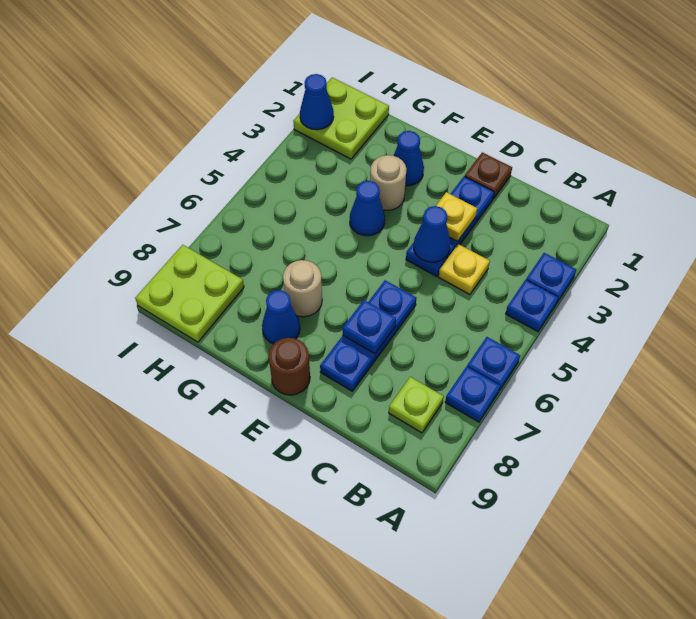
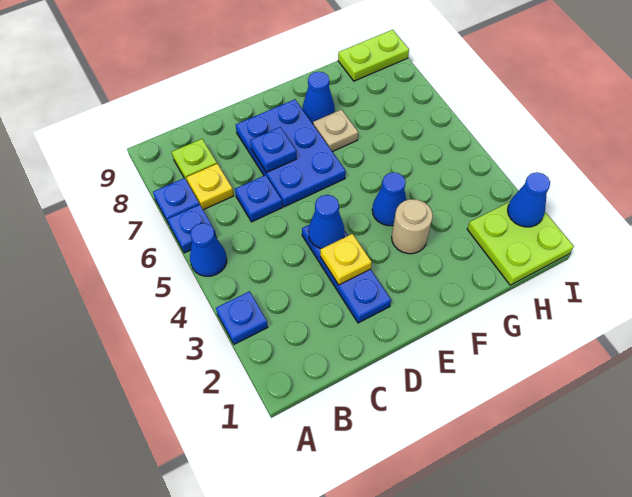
blue 1x1 plate [506,280,558,332] -> blue 1x1 plate moved to [235,175,282,222]
yellow 1x1 plate [438,244,490,294] -> yellow 1x1 plate moved to [186,164,234,210]
brown 1x1 plate [465,152,512,199] -> none
blue 1x3 plate [320,280,416,391] -> blue 2x3 plate [236,99,346,207]
brown 1x1 round brick [269,338,310,395] -> none
blue 1x1 cone [394,131,424,186] -> blue 1x1 cone moved to [190,223,227,276]
tan 1x1 round brick [283,260,322,317] -> tan 1x1 plate [313,110,358,152]
lime 2x2 plate [135,245,244,342] -> lime 1x2 plate [338,30,409,81]

